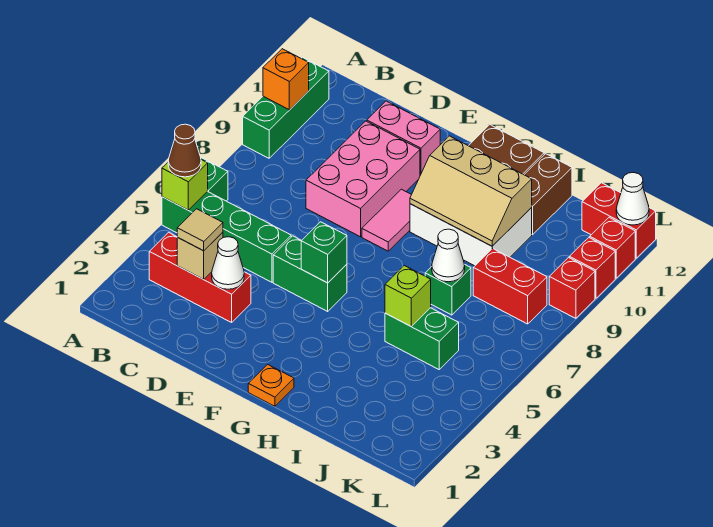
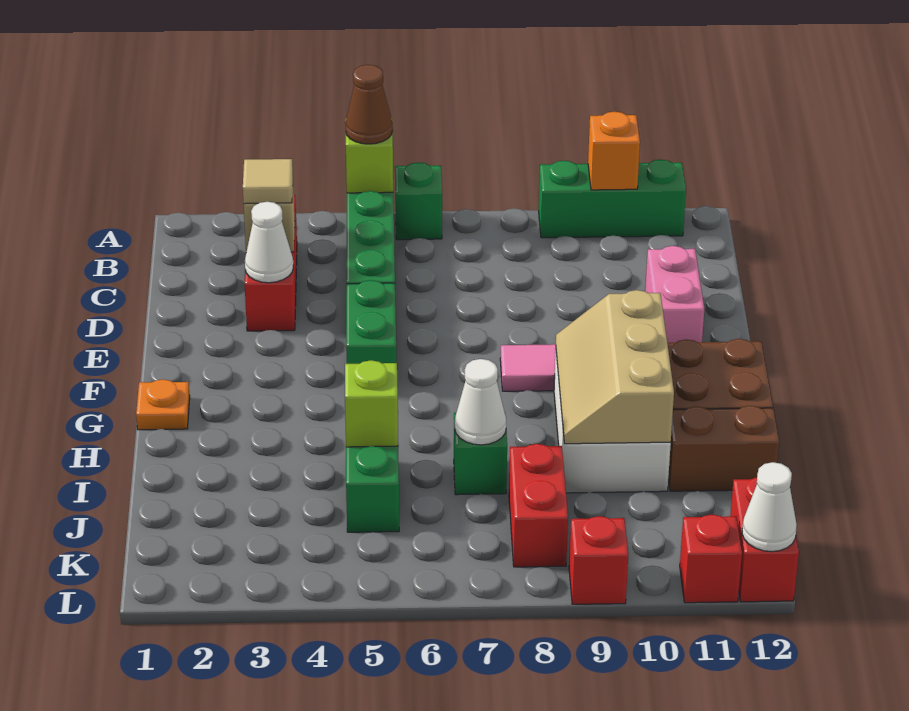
pink 2x3 brick [306,121,420,237] -> none
green 1x1 brick [301,222,347,283] -> none
red 1x1 brick [570,238,615,298] -> none

